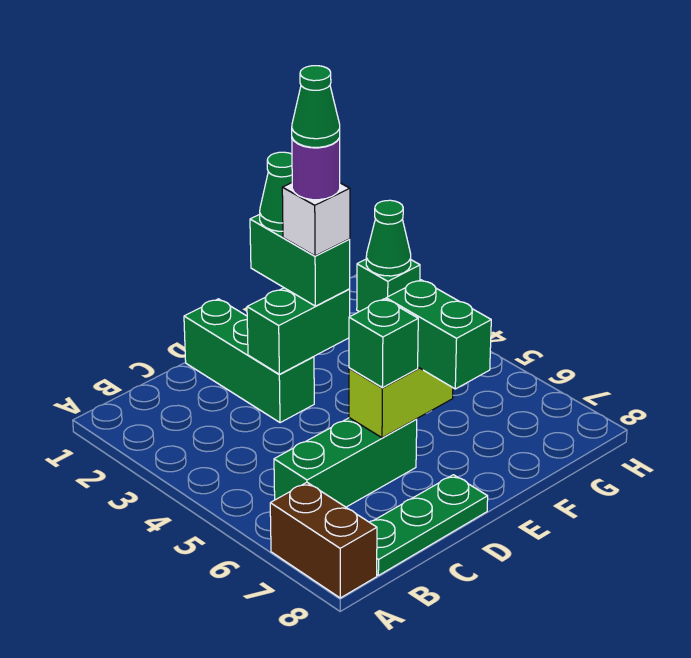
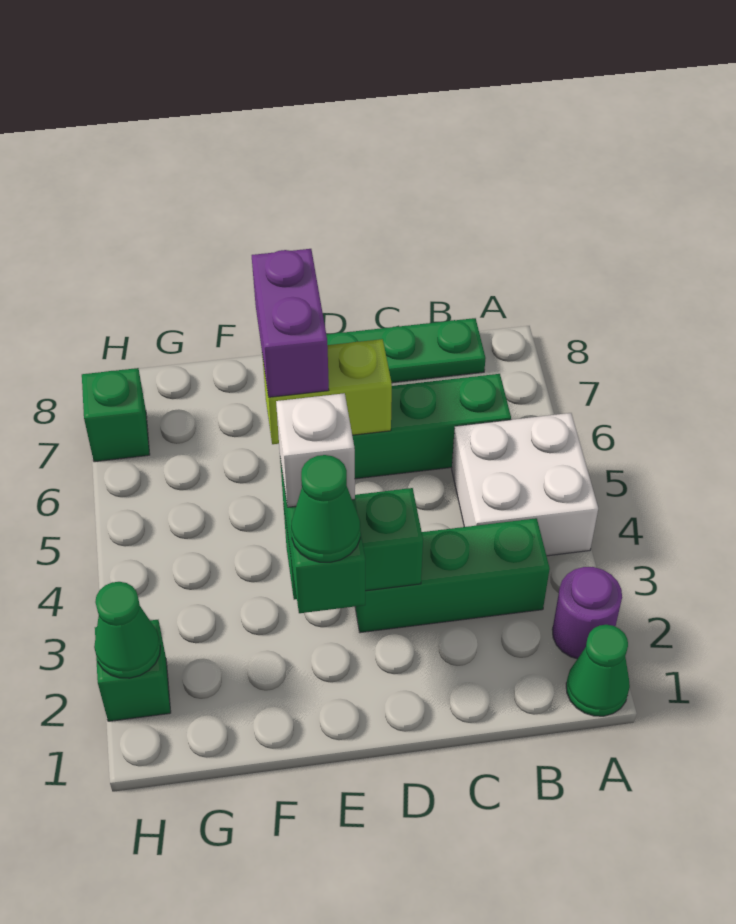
none -> white 2x2 brick [452,413,598,556]
brown 1x2 brick [270,482,377,598] -> none
green 1x3 brick [184,299,314,423] -> green 1x3 brick turned to [355,518,550,633]
green 1x1 brick [349,299,418,388] -> green 1x1 brick moved to [82,368,150,462]
purple 1x1 round brick [292,138,340,200] -> purple 1x1 round brick moved to [552,567,622,659]
green 1x1 cone [292,66,340,147] -> green 1x1 cone moved to [566,625,630,716]
green 1x2 brick [386,280,491,389] -> purple 1x2 brick [252,249,329,397]

